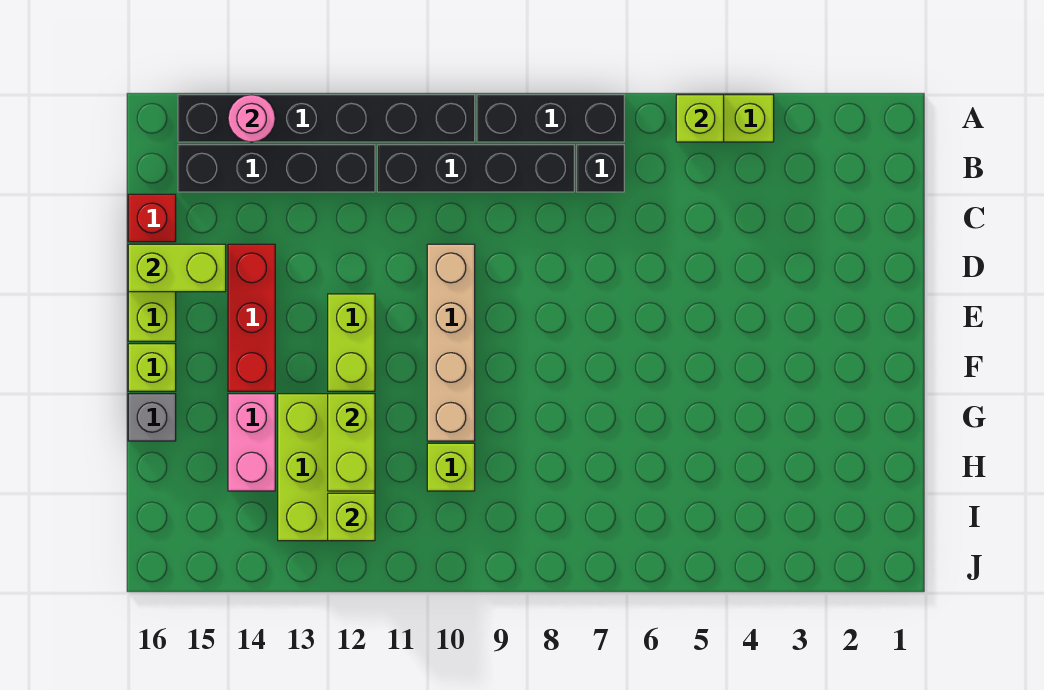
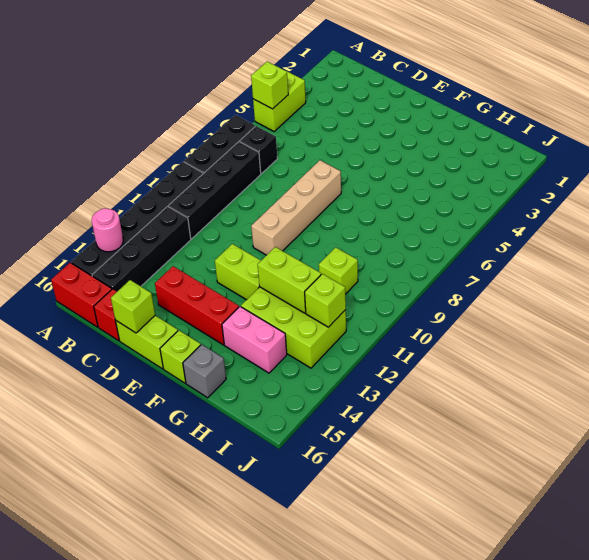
none -> red 1x2 brick [51,263,112,327]
tan 1x4 brick [427,244,475,441] -> tan 1x4 brick turned to [251,160,341,255]
lime 1x2 brick [128,244,226,292] -> lime 1x1 brick [111,280,155,333]

